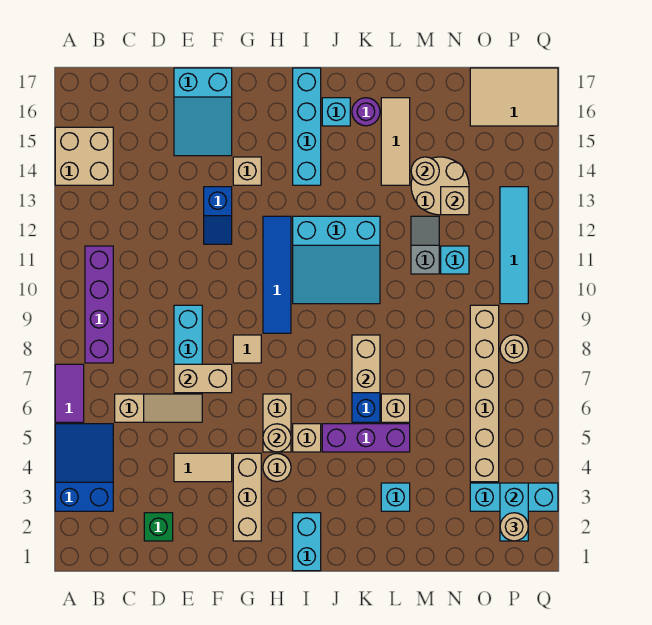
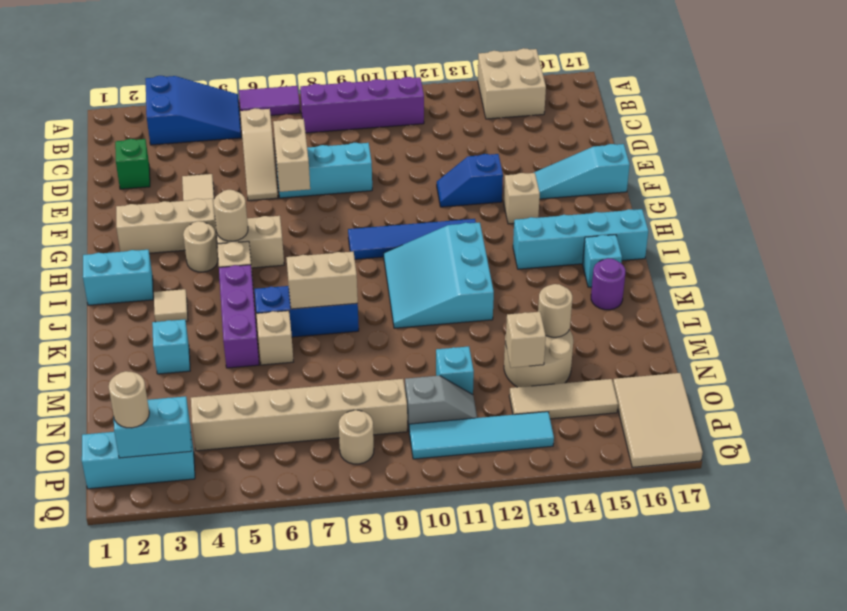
cyan 2x3 slope [174,68,232,156] -> cyan 1x3 slope [534,144,630,199]
tan 1x1 tile [233,335,261,363] -> tan 1x1 tile moved to [154,289,188,322]
tan 1x3 tile [381,98,410,185] -> tan 1x3 tile moved to [509,379,618,419]
grey 1x2 slope [411,216,439,274] -> grey 1x2 slope moved to [405,376,477,428]
cyan 1x3 brick [470,483,558,511] -> cyan 1x3 brick turned to [82,428,195,489]

